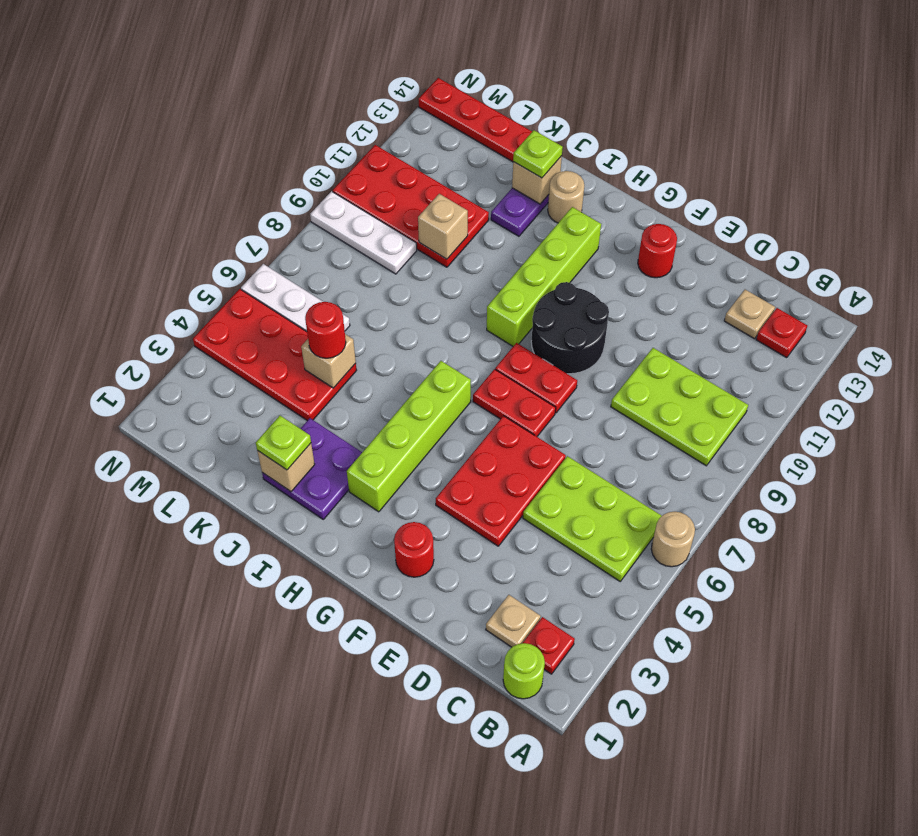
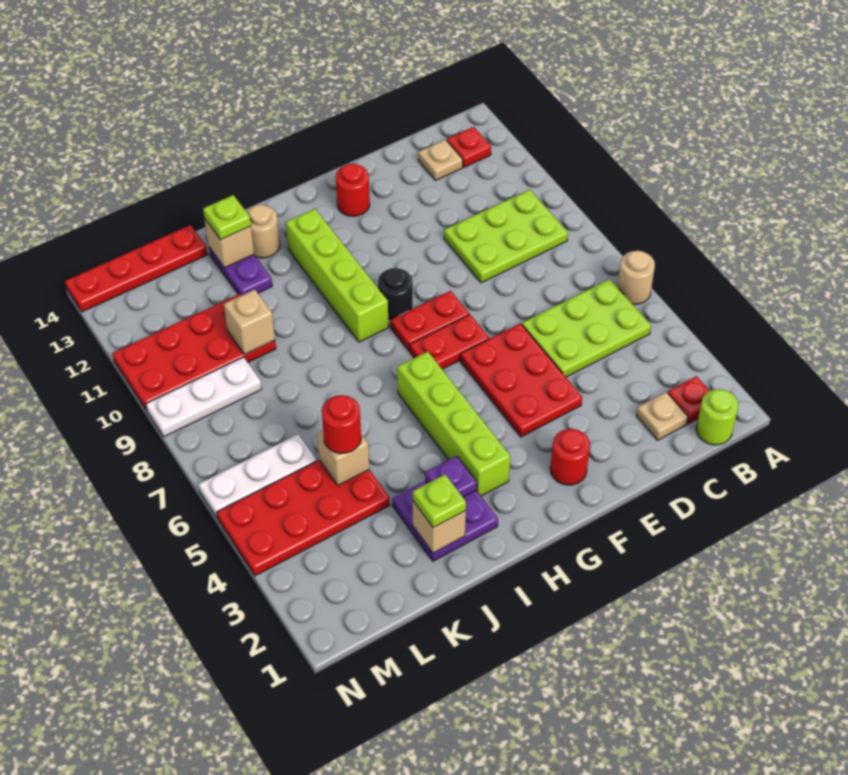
black 2x2 round brick [531,282,609,374] -> black 1x1 round brick [378,268,413,321]
none -> purple 1x1 plate [425,456,477,497]

